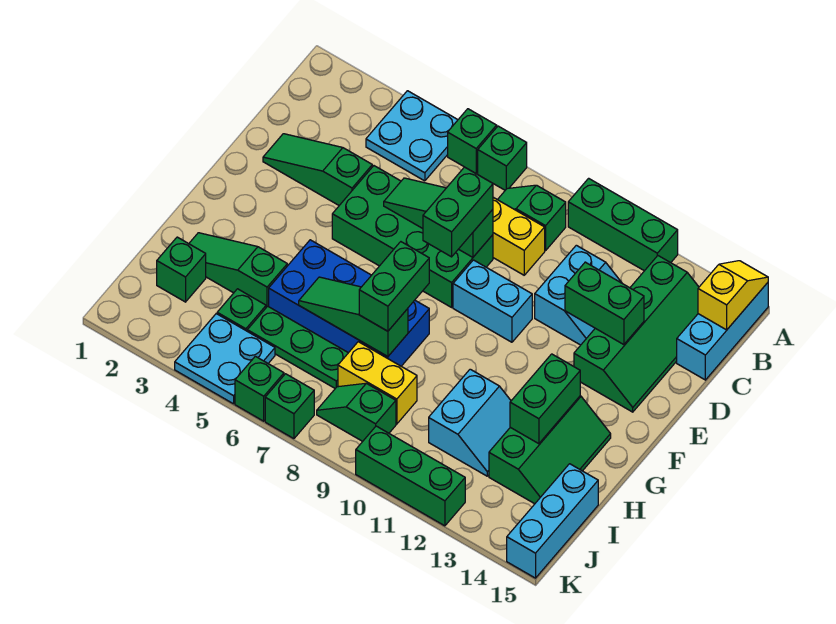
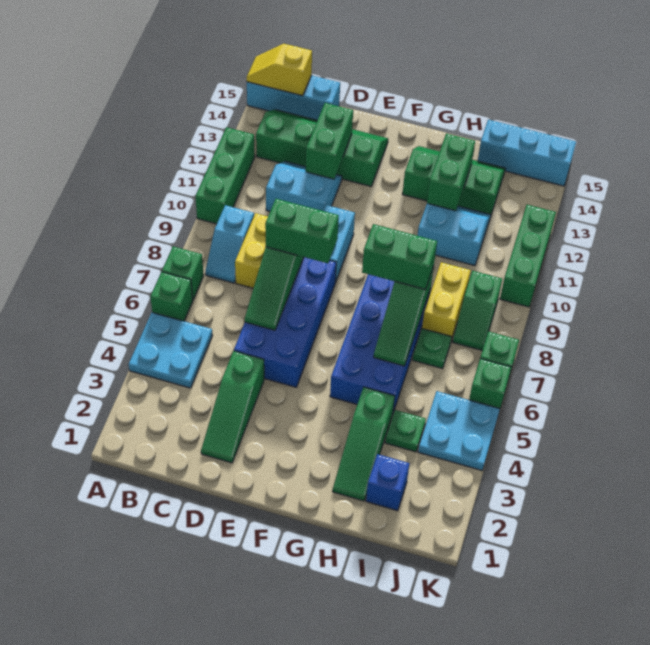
green 1x2 slope [498,185,566,251] -> cyan 1x2 slope [205,205,254,283]
green 2x4 brick [332,166,493,307] -> blue 2x4 brick [234,257,336,387]
green 1x2 brick [510,354,580,444] -> green 1x2 brick turned to [427,133,475,211]
green 1x1 brick [157,237,206,302] -> blue 1x1 brick [366,454,410,511]
green 1x3 plate [247,306,348,388] -> green 1x1 plate [413,329,452,369]

